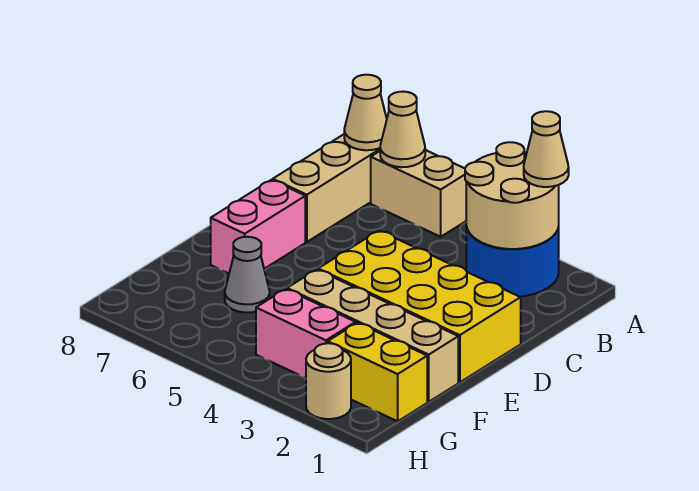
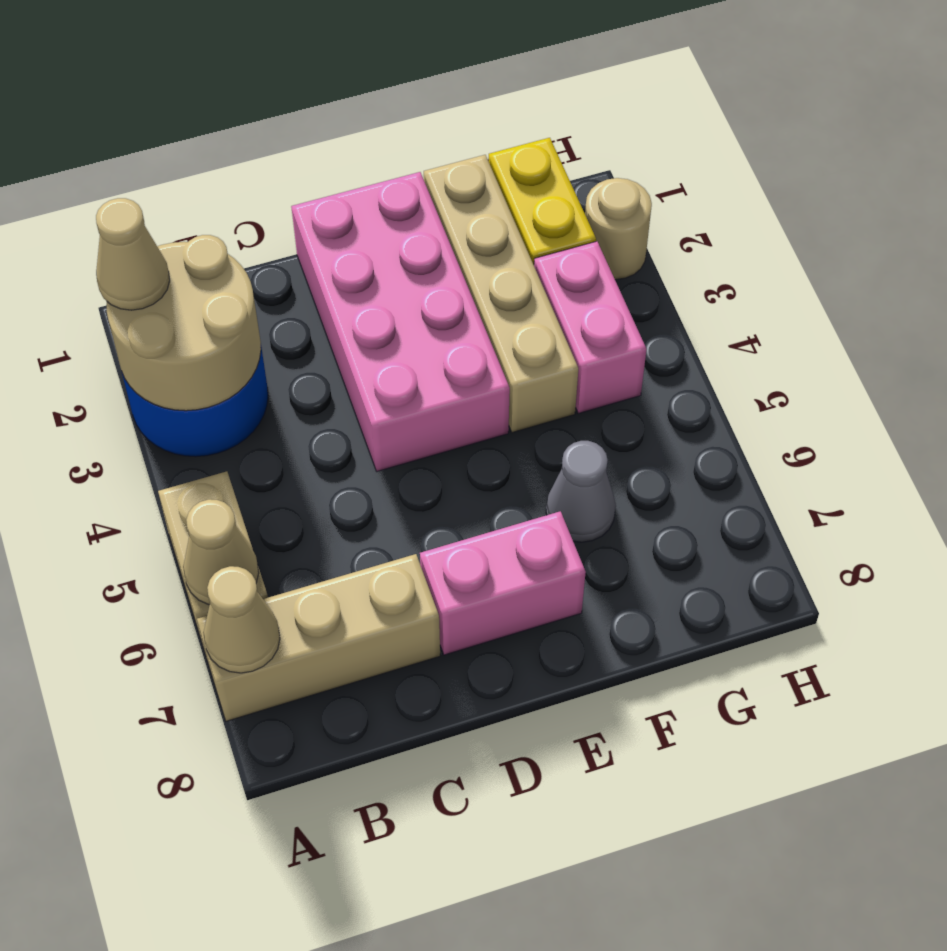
yellow 2x4 brick [318,231,521,382] -> pink 2x4 brick [291,172,510,471]

